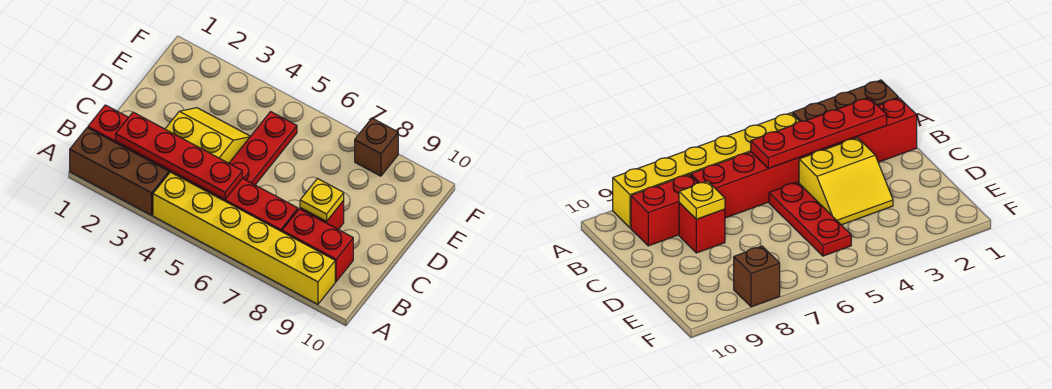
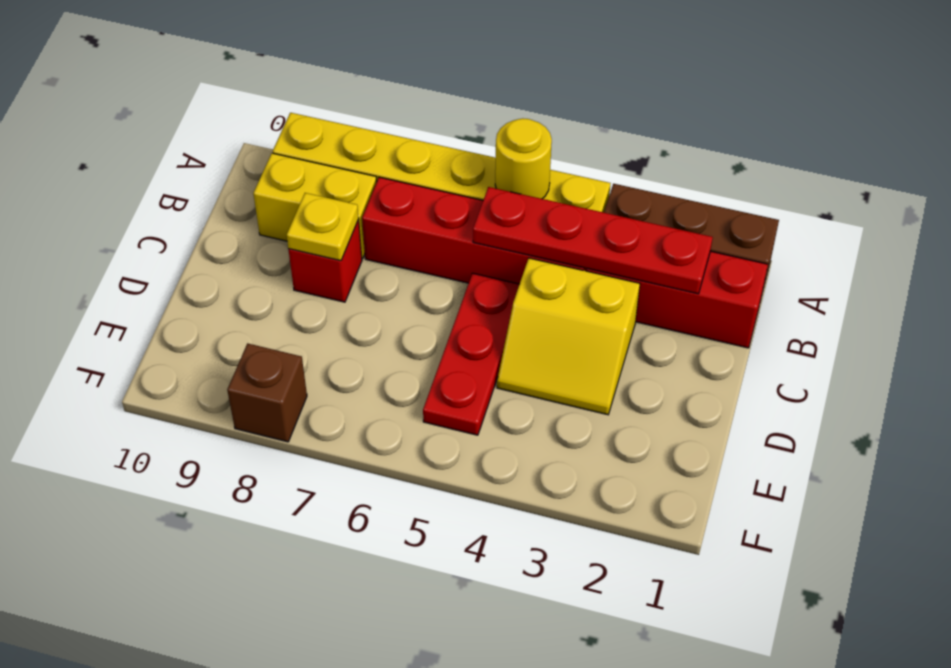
none -> yellow 1x1 round brick [495,118,552,199]
red 1x2 brick [282,209,353,282] -> yellow 1x2 brick [253,153,377,259]

